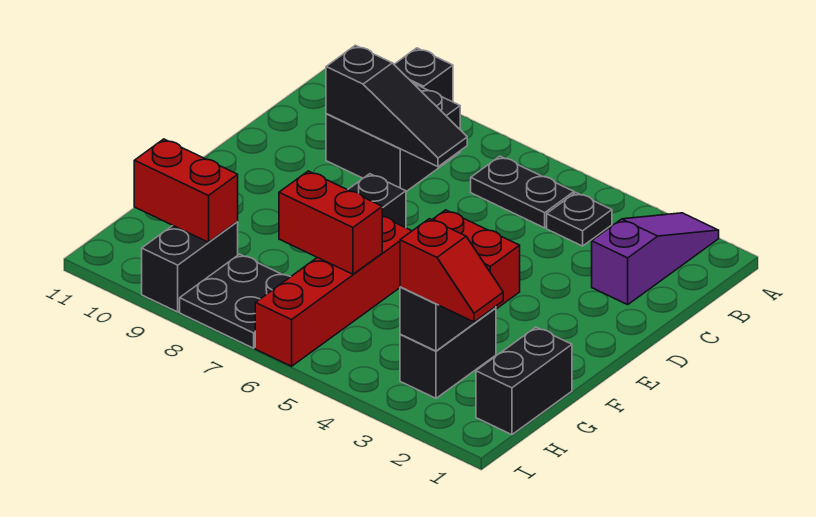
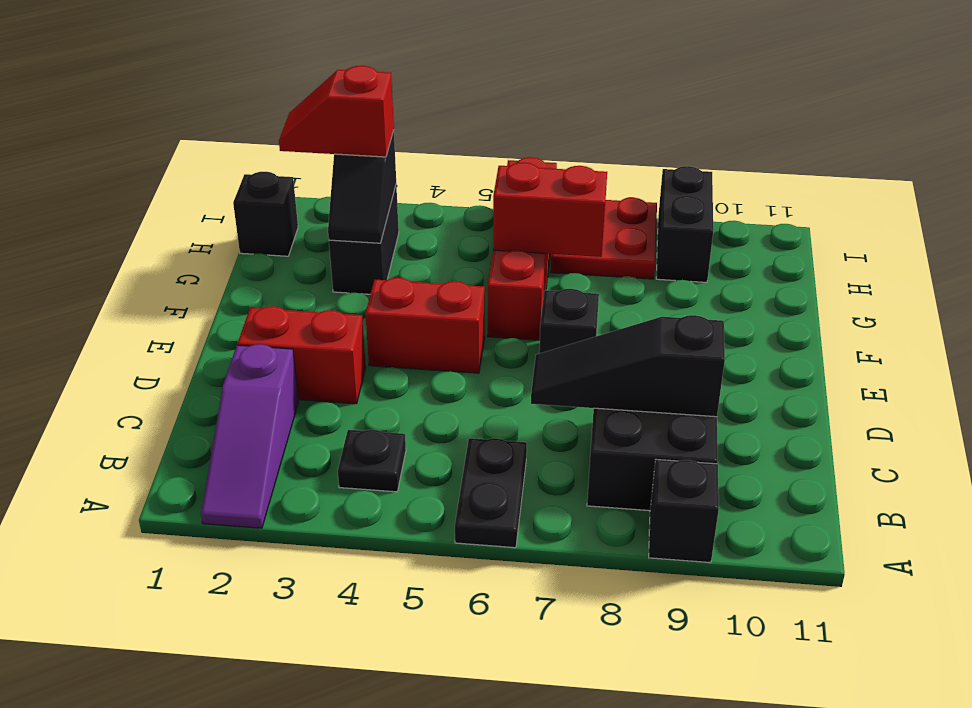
black 1x2 plate [471,156,574,228] -> black 1x2 plate turned to [455,438,527,548]
black 1x2 brick [476,327,572,435] -> black 1x1 brick [233,172,298,256]
black 2x2 plate [180,254,290,348] -> red 2x2 plate [551,198,657,279]
red 1x2 brick [134,139,238,242] -> red 1x2 brick moved to [237,306,366,404]

